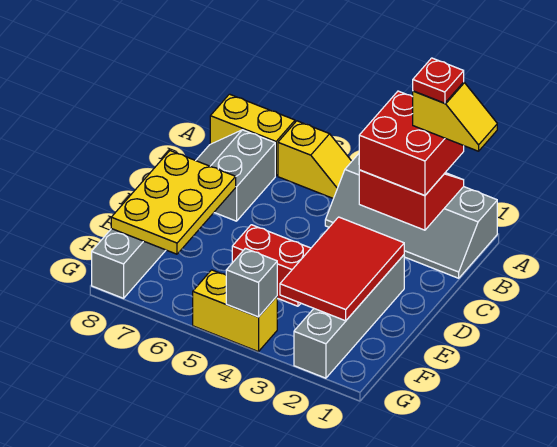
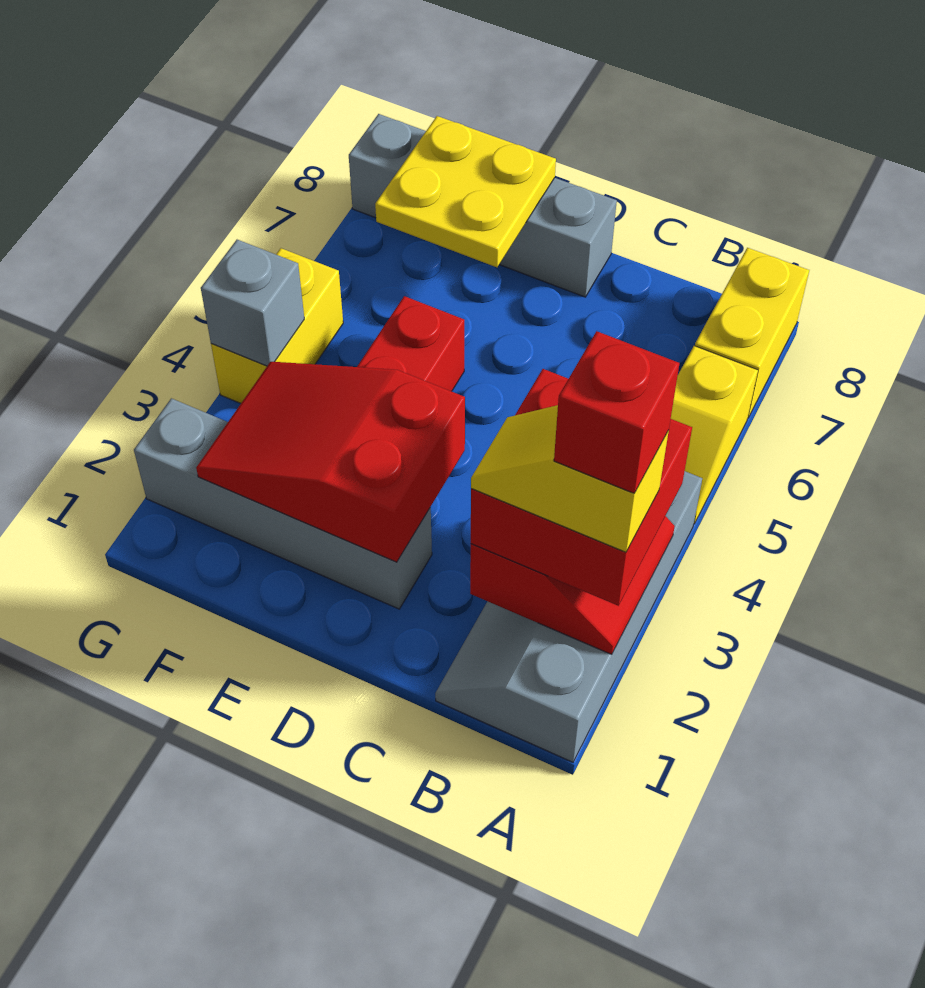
yellow 1x2 slope [413,82,497,151] -> yellow 1x2 slope turned to [471,405,669,552]
red 1x1 plate [413,58,464,103] -> red 1x1 brick [554,331,679,493]
grey 2x2 slope [196,130,275,221] -> none
red 2x3 tile [280,217,404,321] -> red 2x3 slope [196,362,465,562]
yellow 2x3 plate [111,151,236,254] -> yellow 2x2 plate [375,116,556,267]

